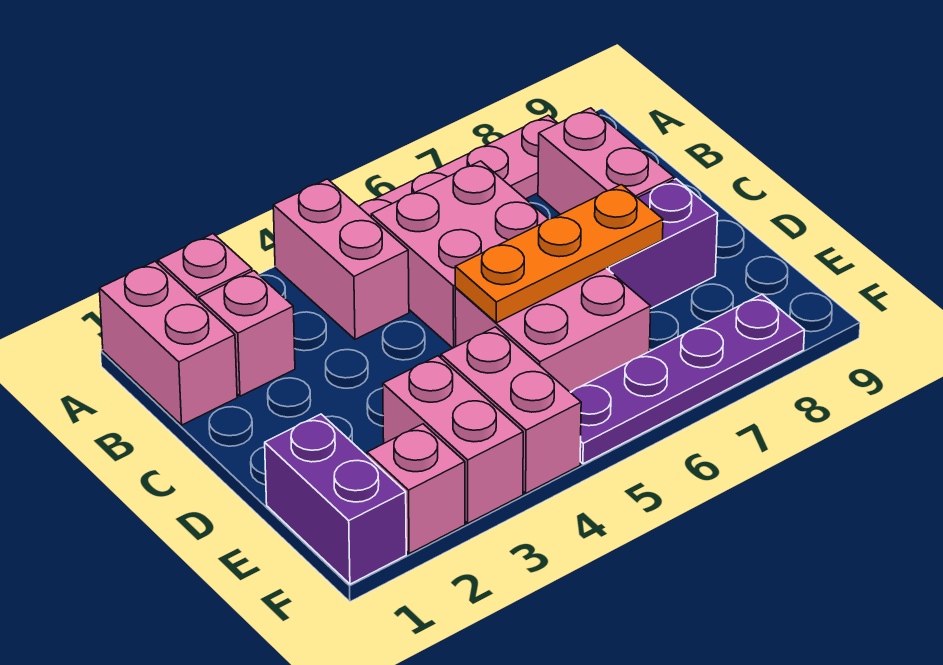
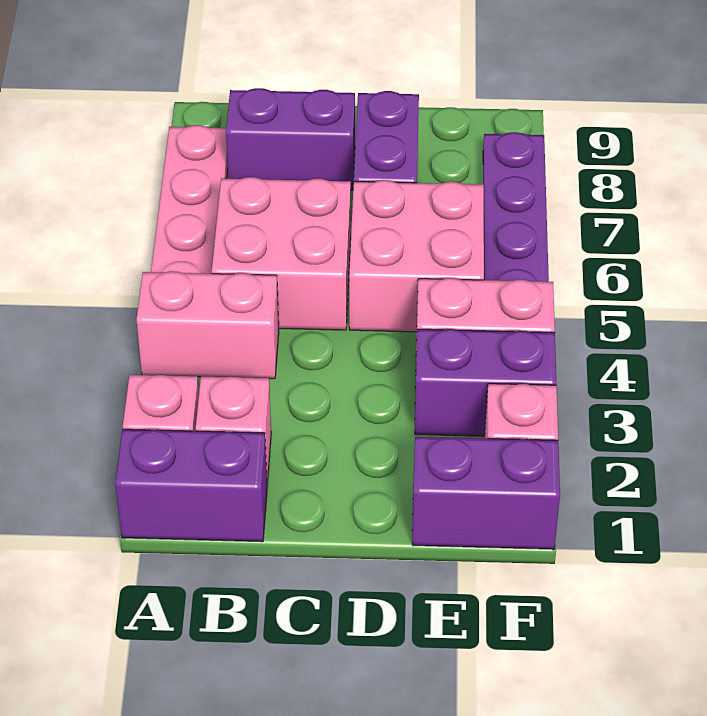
pink 1x2 brick [99,261,237,425] -> purple 1x2 brick [115,429,267,542]
pink 1x2 brick [538,108,674,215] -> purple 1x2 brick [226,88,355,190]
orange 1x3 plate [455,185,663,323] -> none
pink 1x2 brick [383,356,523,523] -> purple 1x2 brick [415,329,556,436]

